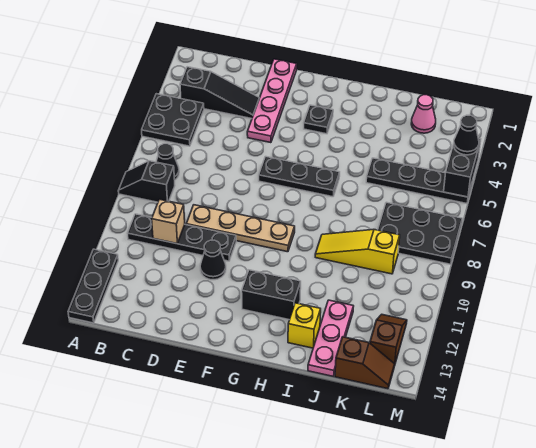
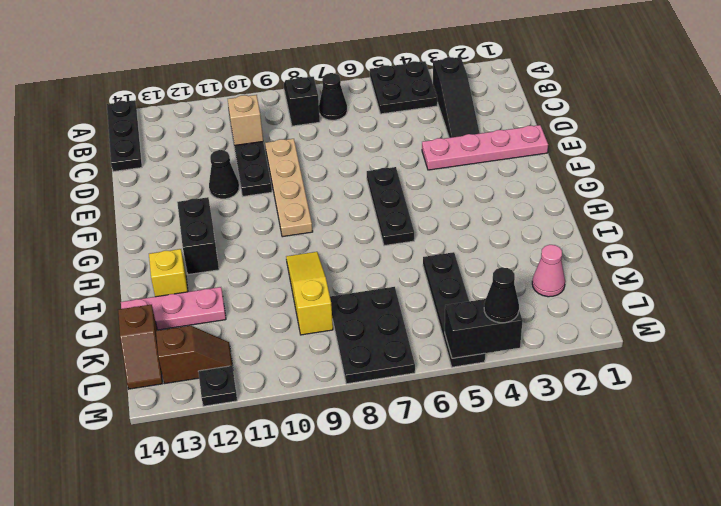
black 1x3 plate [68,249,118,323] -> black 1x3 plate turned to [107,100,142,172]
black 1x1 plate [304,105,333,134] -> black 1x1 plate moved to [198,366,237,406]

